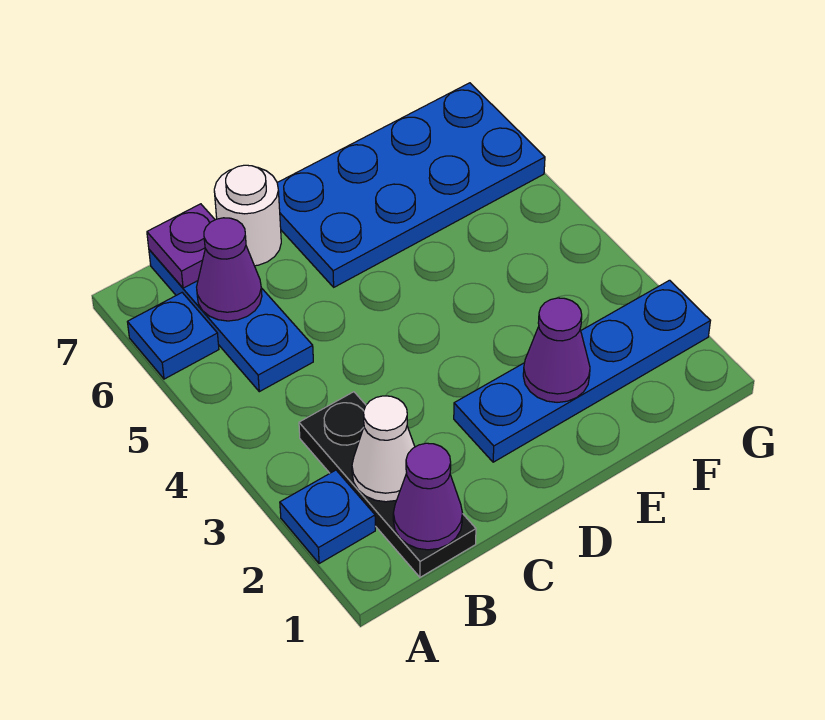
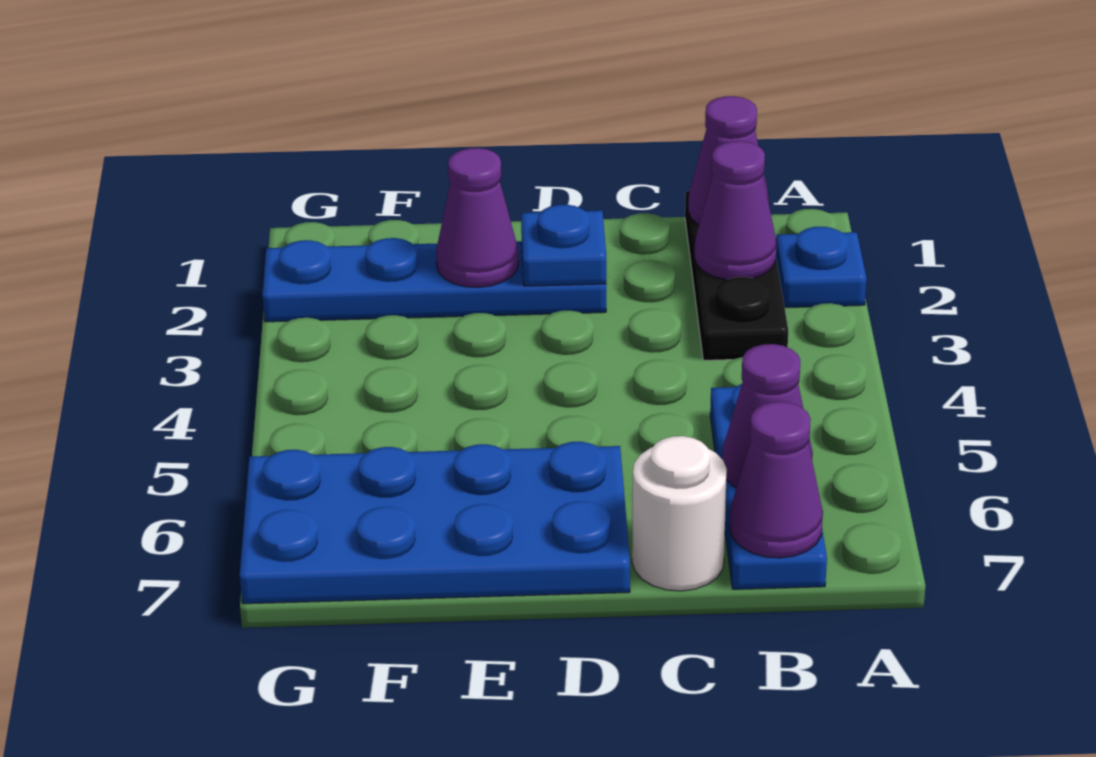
blue 1x1 plate [128,293,219,379] -> blue 1x1 plate moved to [521,205,606,286]
white 1x1 cone [352,396,415,502] -> purple 1x1 cone [694,141,777,280]
purple 1x1 plate [147,204,215,288] -> purple 1x1 cone [730,402,823,558]

